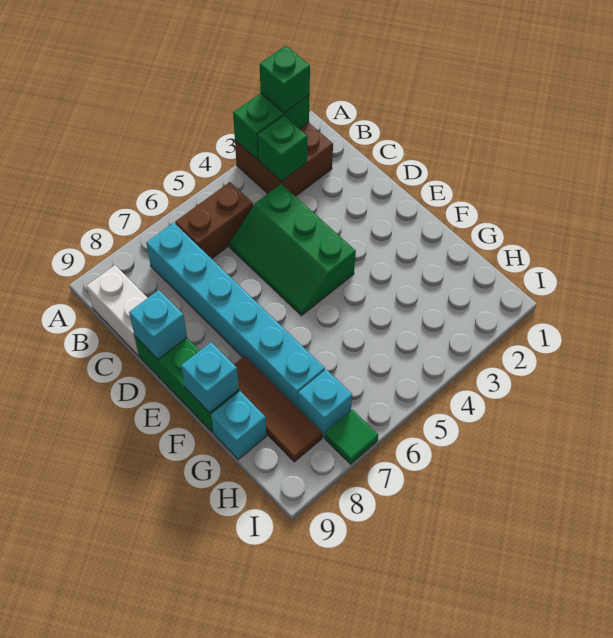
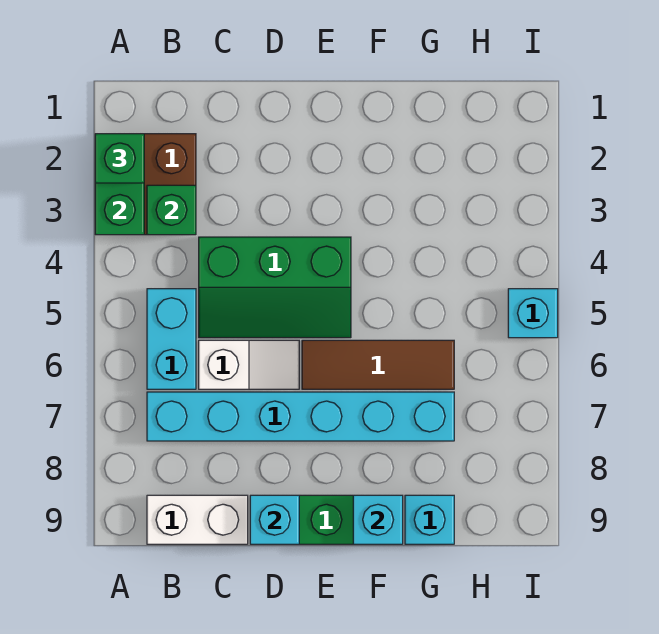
brown 1x2 brick [175,182,253,259] -> cyan 1x2 brick [147,289,196,389]
none -> white 1x2 slope [199,340,299,389]
brown 1x3 tile [234,356,322,462] -> brown 1x3 tile moved to [302,340,454,389]
cyan 1x1 brick [298,369,352,437] -> cyan 1x1 brick moved to [508,289,558,338]
green 1x1 tile [325,410,378,464] -> none

